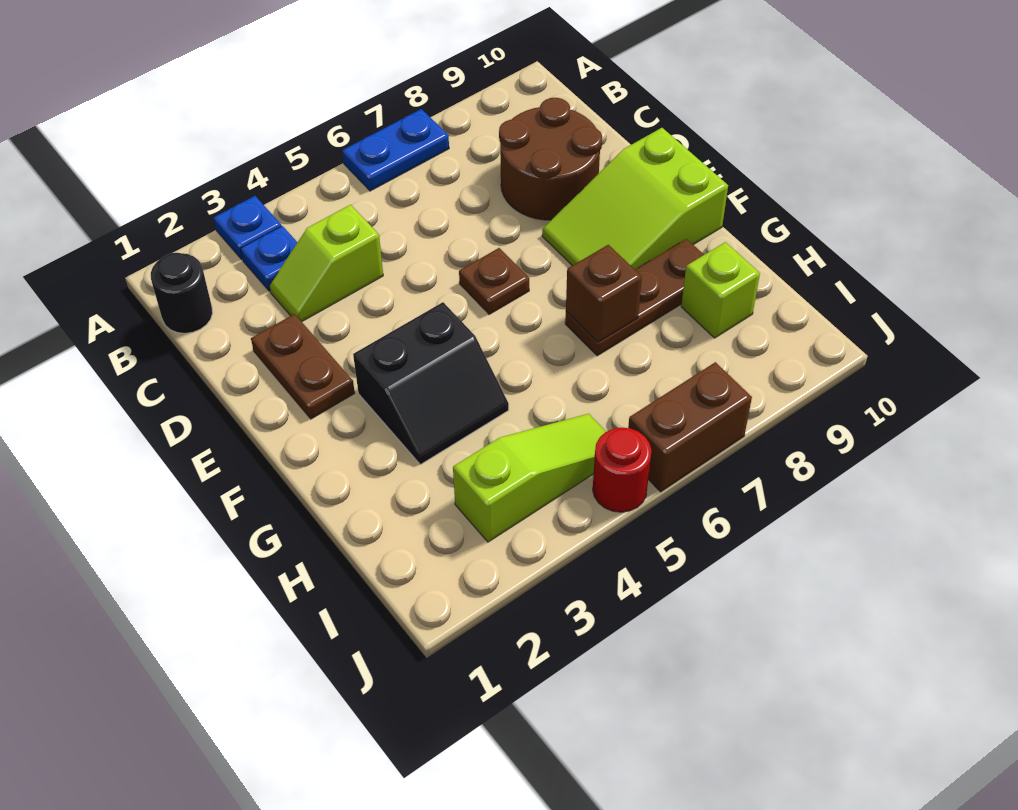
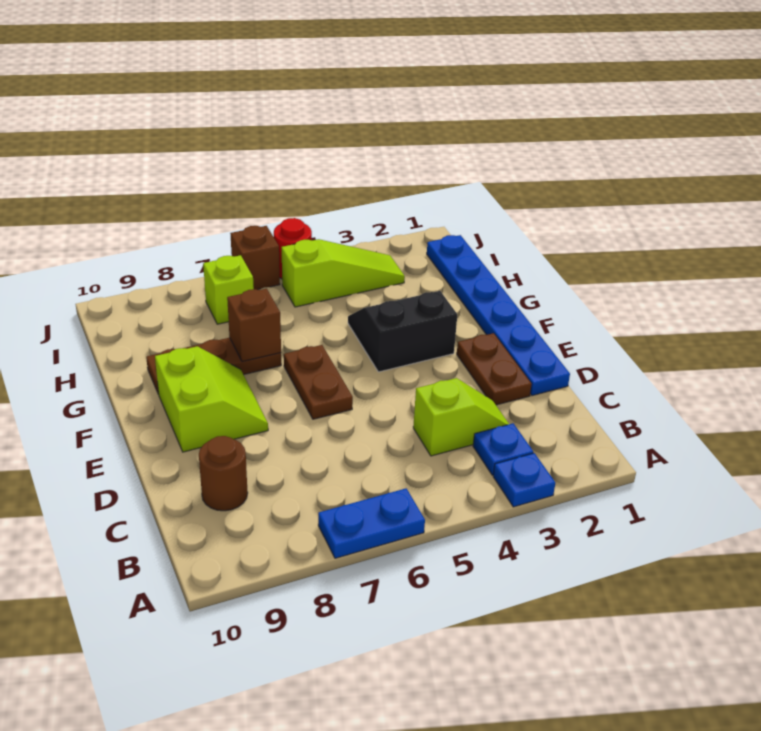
black 1x1 round brick [151,253,213,333] -> none
brown 2x2 round brick [499,98,602,220] -> brown 1x1 round brick [199,436,248,511]
none -> blue 1x6 plate [427,235,570,396]
brown 1x1 plate [459,248,529,314] -> brown 1x2 plate [284,345,353,419]
lime 2x3 slope [542,128,728,269] -> lime 2x2 slope [155,346,268,452]
lime 1x1 brick [681,242,760,338] -> lime 1x1 brick moved to [203,255,254,324]
lime 1x3 slope [453,414,606,542] -> lime 1x3 slope turned to [282,239,405,307]
brown 1x2 brick [628,362,752,492] -> brown 1x1 brick [230,226,280,290]

